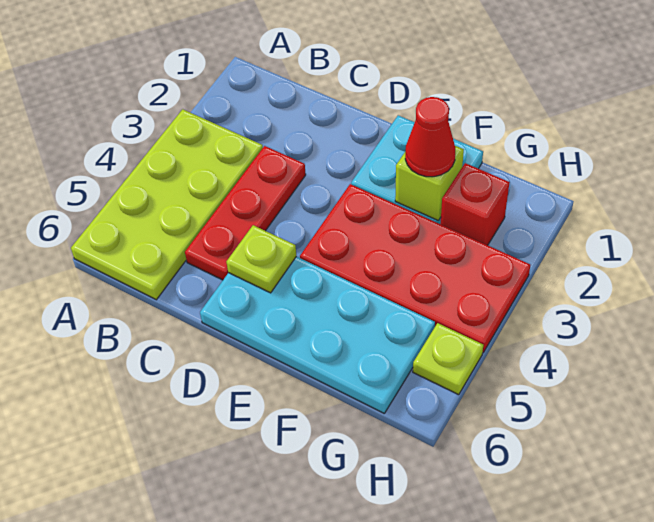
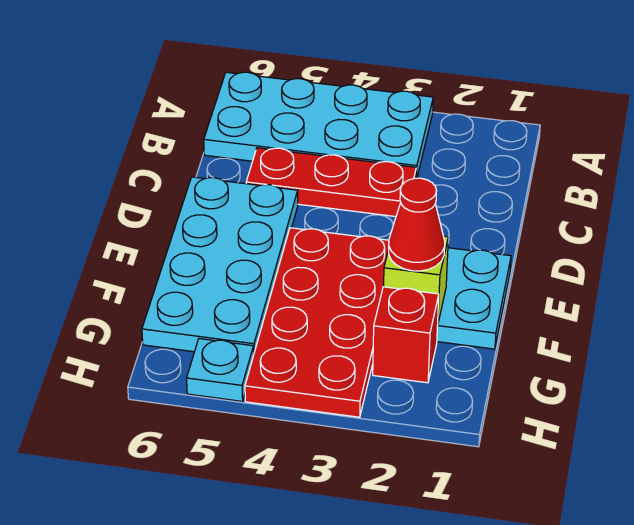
lime 2x4 plate [71,109,263,300] -> cyan 2x4 plate [204,72,433,178]
lime 1x1 plate [227,225,296,293] -> none
lime 1x1 plate [413,323,483,395] -> cyan 1x1 plate [187,339,254,401]

